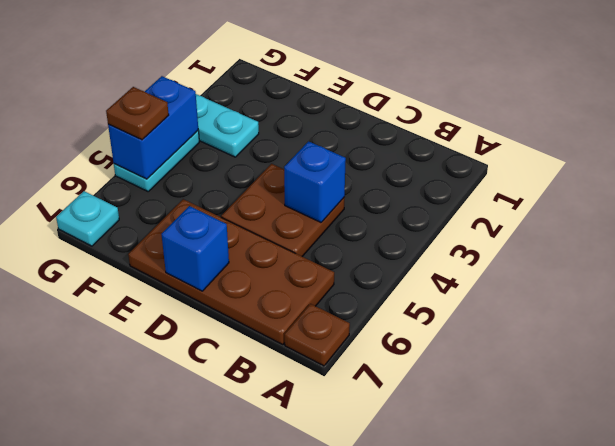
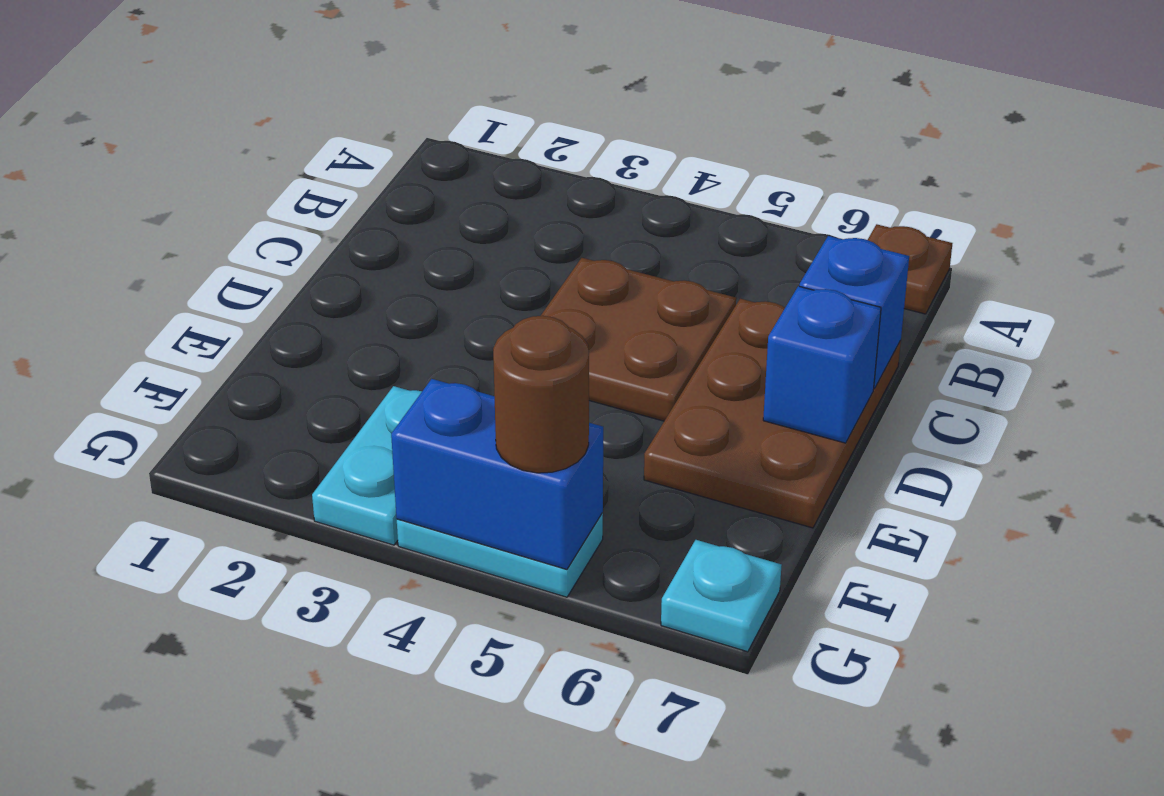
brown 2x4 plate [128,199,334,345] -> brown 2x3 plate [644,299,901,528]
blue 1x1 brick [284,141,346,222] -> blue 1x1 brick moved to [799,236,909,389]
brown 1x1 plate [106,87,169,140] -> brown 1x1 round brick [493,316,589,473]

